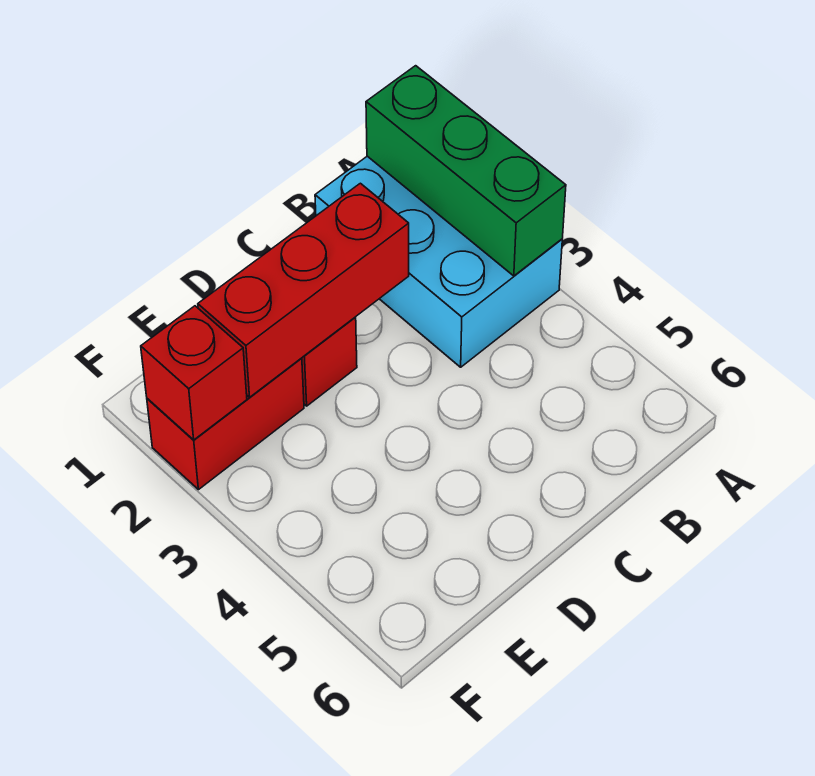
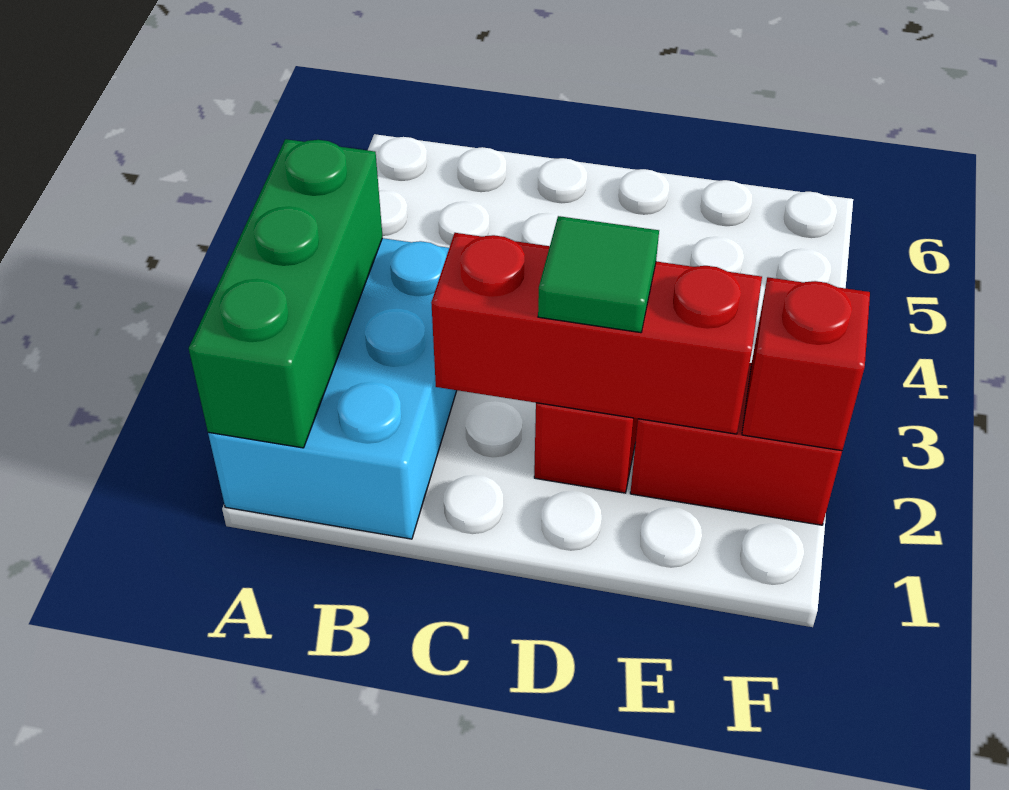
none -> green 1x1 tile [538,216,659,333]

